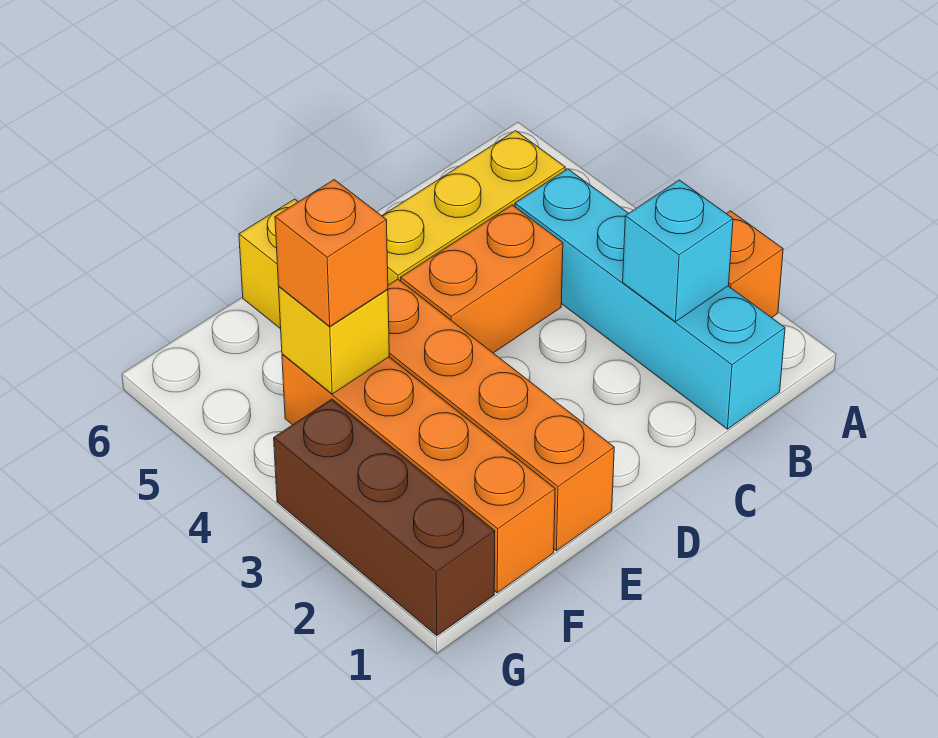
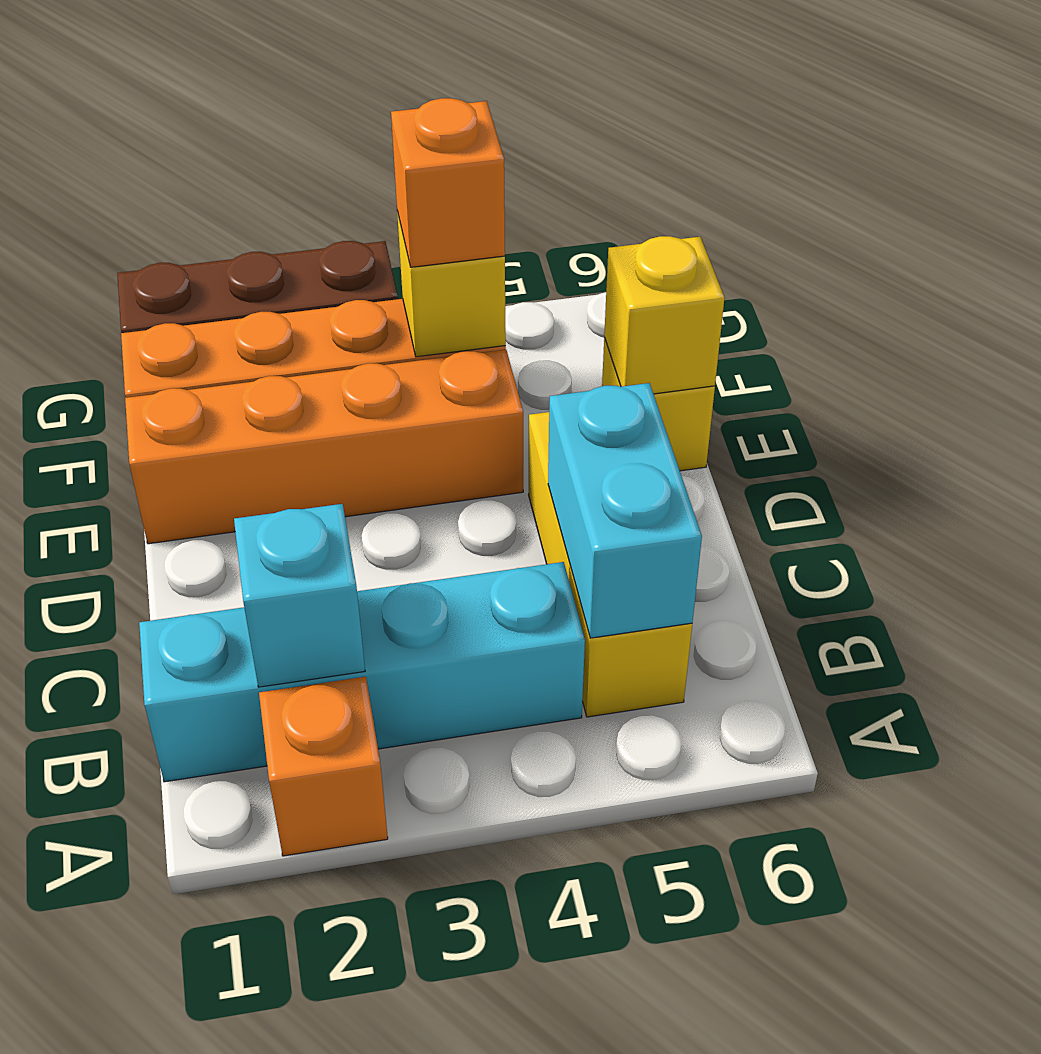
none -> cyan 1x2 brick [548,383,702,638]
orange 1x2 brick [401,205,563,353] -> none
none -> yellow 1x1 brick [604,236,725,394]

